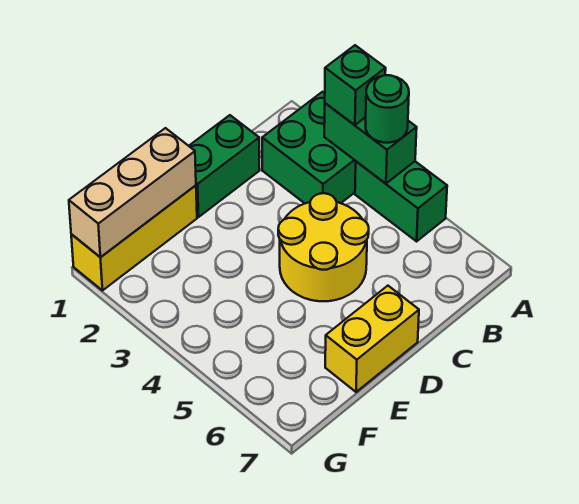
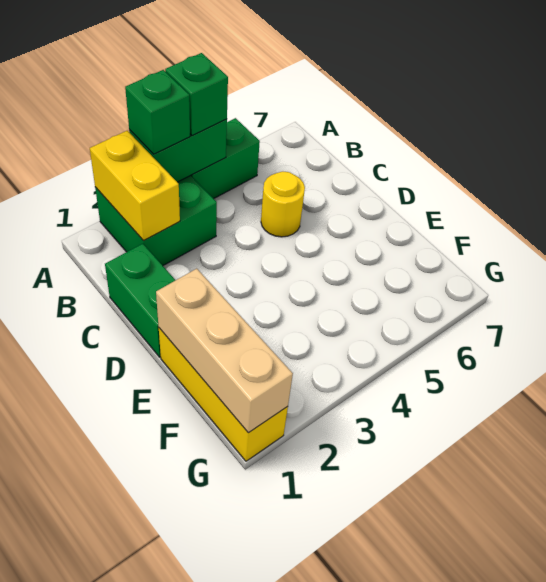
green 1x1 round brick [366,75,409,143] -> green 1x1 brick [165,53,228,136]
yellow 2x2 round brick [278,193,369,301] -> yellow 1x1 round brick [261,172,305,237]
yellow 1x2 brick [325,286,419,392] -> yellow 1x2 brick moved to [90,131,180,241]

